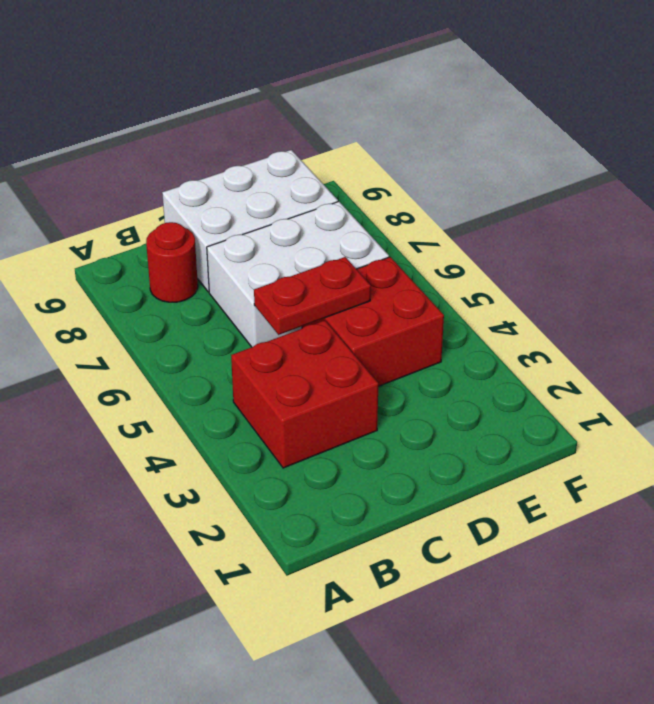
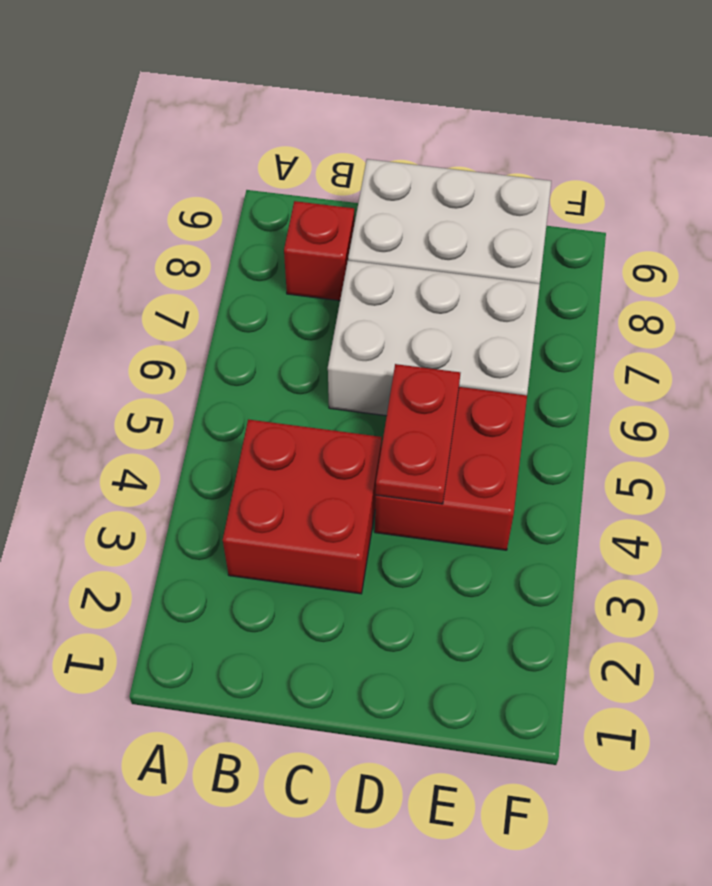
red 1x1 round brick [146,222,198,302] -> red 1x1 brick [284,201,354,301]
red 1x2 plate [254,257,371,335] -> red 1x2 plate turned to [376,364,460,504]

